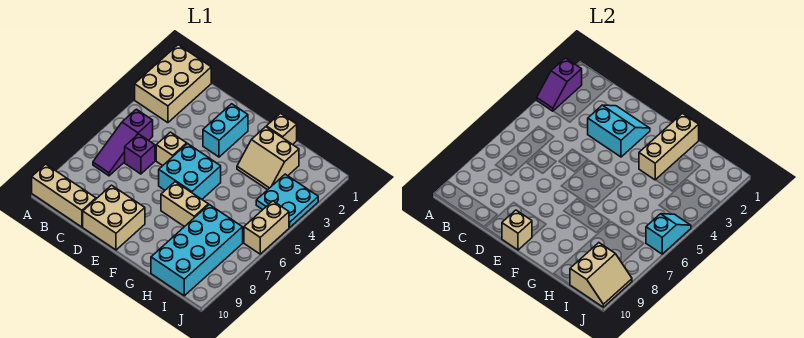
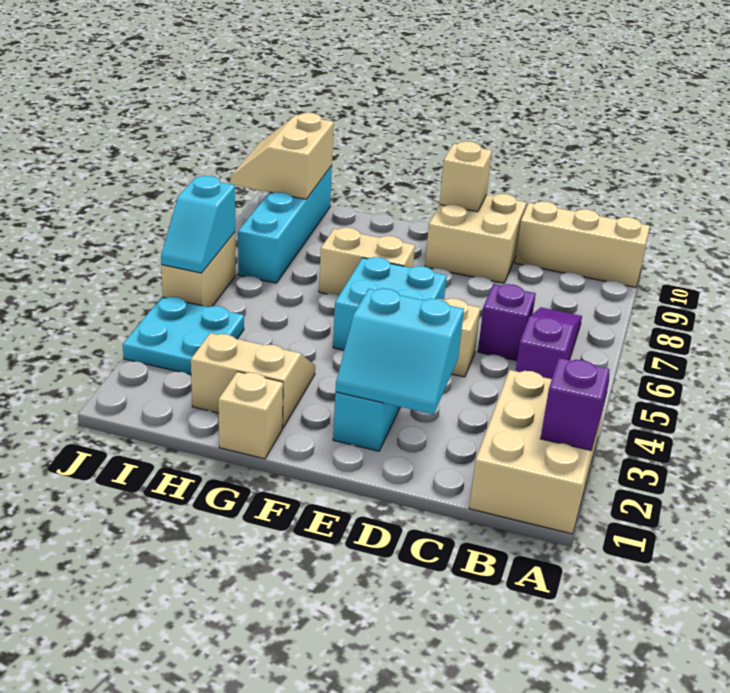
tan 1x3 brick [639,114,699,180] -> none
cyan 2x4 brick [151,205,243,296] -> cyan 1x4 brick [238,166,332,283]

